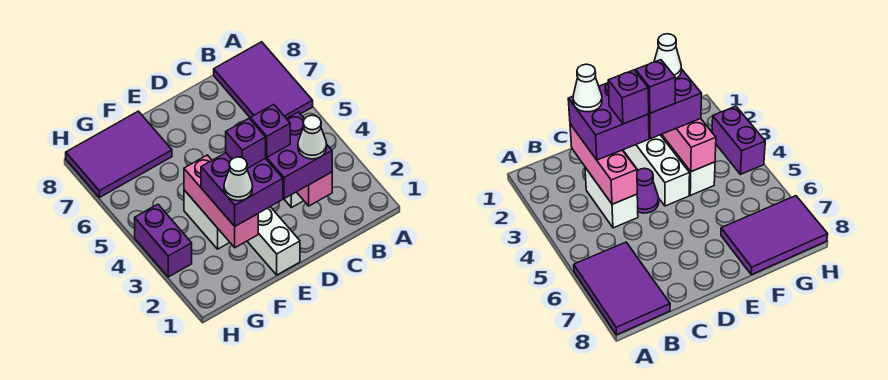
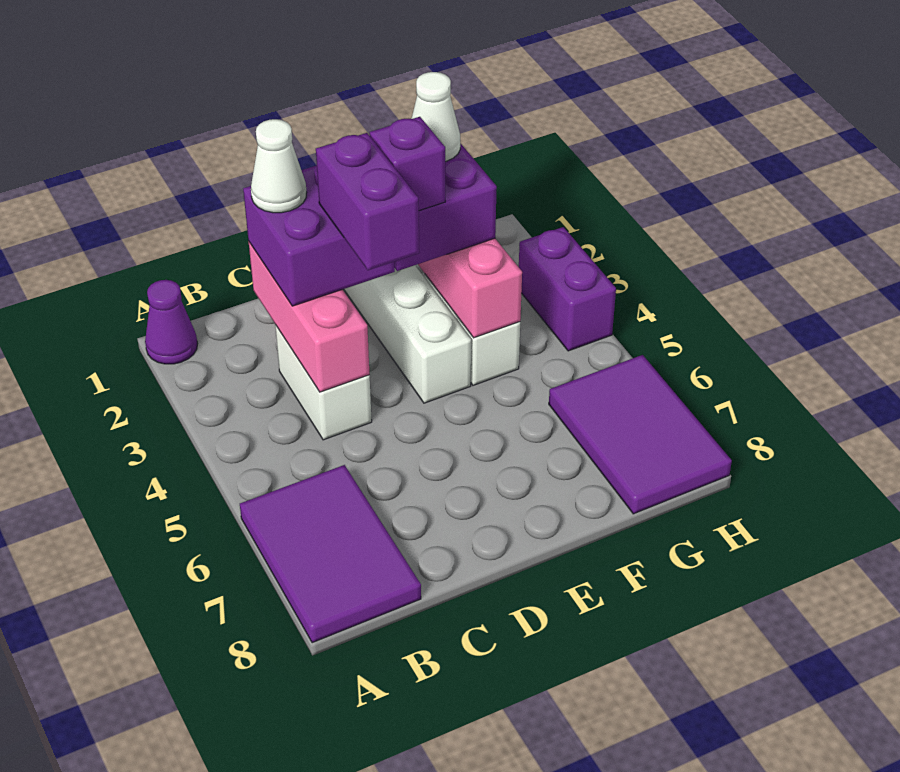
purple 1x1 brick [250,105,290,157] -> purple 1x2 brick [316,133,419,270]
purple 1x1 cone [637,168,659,213] -> purple 1x1 cone moved to [145,280,197,364]
purple 2x3 tile [66,111,172,197] -> purple 2x3 tile turned to [549,355,732,514]

